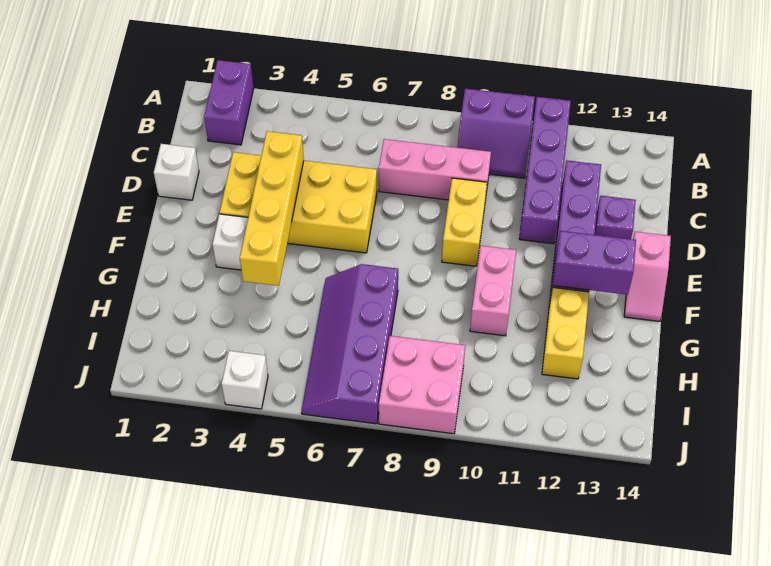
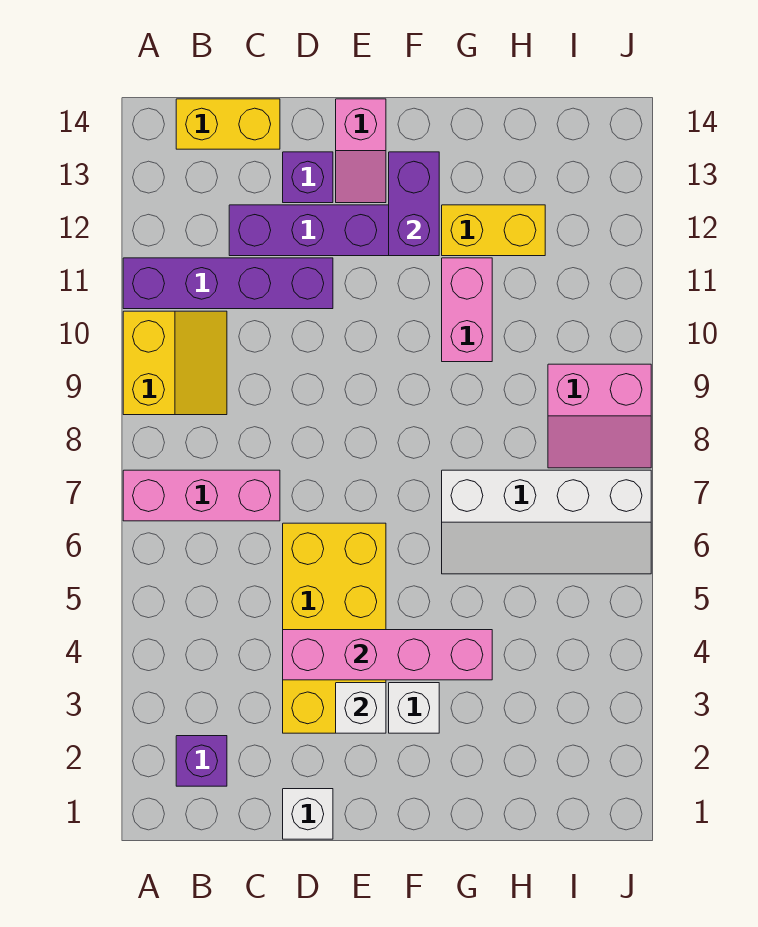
purple 1x2 brick [204,60,254,145] -> purple 1x1 brick [176,736,227,786]
purple 2x2 slope [457,89,535,178] -> yellow 2x2 slope [123,311,227,415]
pink 1x3 brick [379,139,491,200] -> pink 1x3 brick turned to [123,470,280,521]
yellow 1x4 brick [240,131,304,286] -> pink 1x4 brick [283,630,492,680]
yellow 1x2 brick [442,178,487,266] -> yellow 1x2 brick moved to [176,99,280,149]
pink 1x2 slope [624,232,671,321] -> pink 1x2 slope turned to [336,99,386,203]
pink 1x2 brick [470,246,516,336] -> pink 1x2 brick turned to [442,258,492,362]
purple 2x4 slope [302,264,398,424] -> white 2x4 slope [442,470,651,574]
pink 2x2 brick [379,336,465,434] -> pink 2x2 slope [548,364,651,468]
white 1x1 brick [222,351,268,409] -> white 1x1 brick moved to [336,683,386,733]

